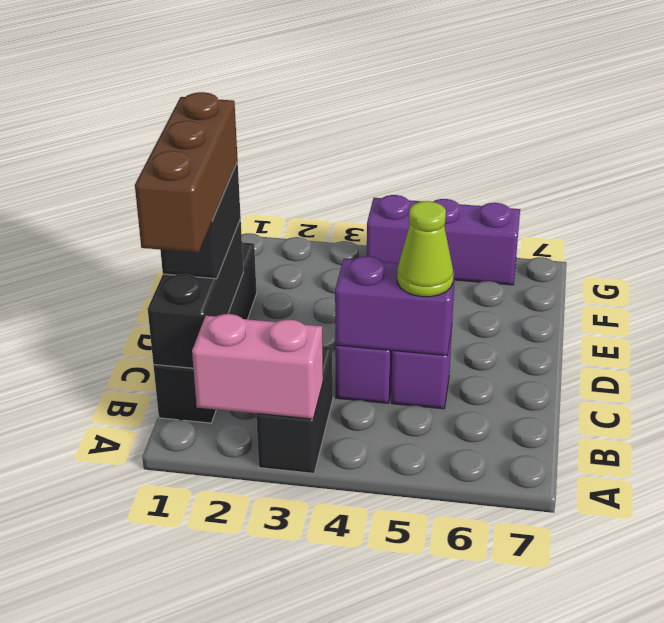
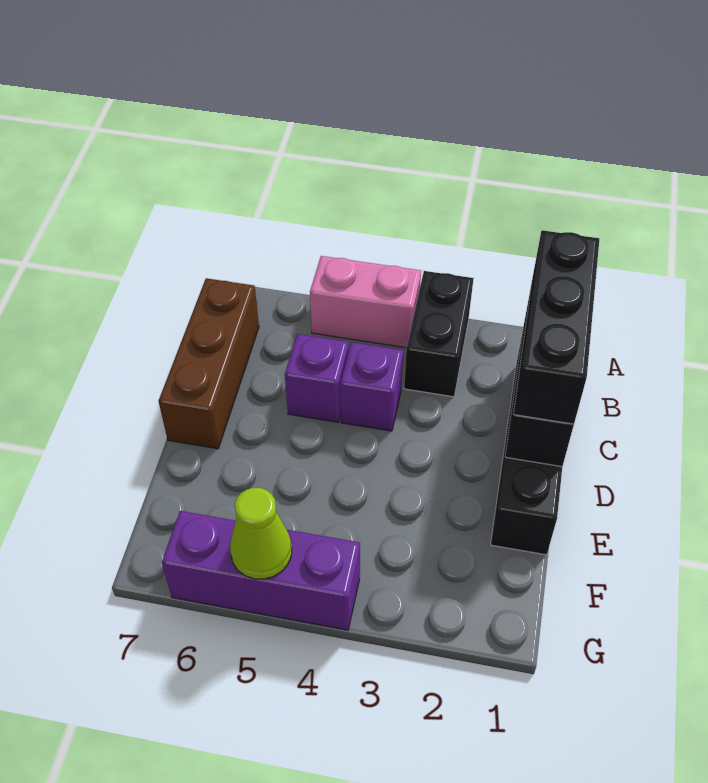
pink 1x2 brick [192,314,323,419] -> pink 1x2 brick moved to [310,256,421,348]
brown 1x3 brick [135,92,238,253] -> brown 1x3 brick moved to [159,278,259,449]
black 1x2 brick [160,162,241,279] -> black 1x3 brick [513,230,599,424]
purple 1x2 brick [335,256,455,355] -> none
lime 1x1 cone [397,201,453,297] -> lime 1x1 cone moved to [230,488,292,579]

